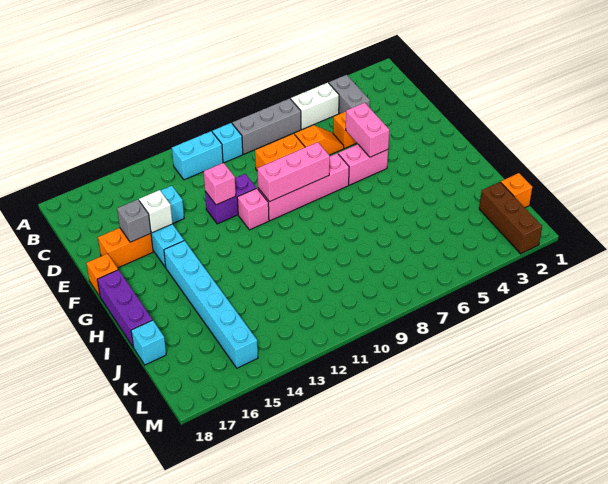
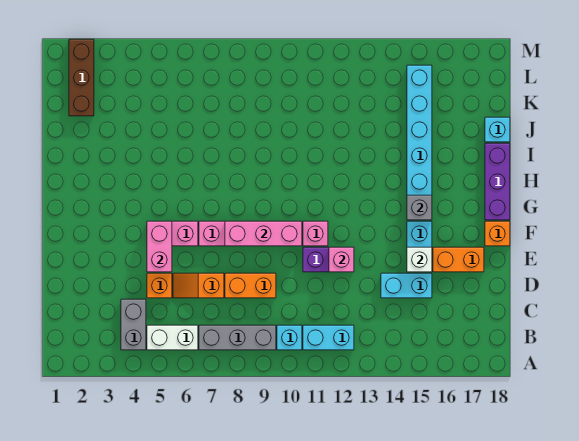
grey 1x1 brick [117,199,151,242] -> grey 1x1 brick moved to [407,195,432,220]
orange 1x1 brick [501,173,532,208] -> none

